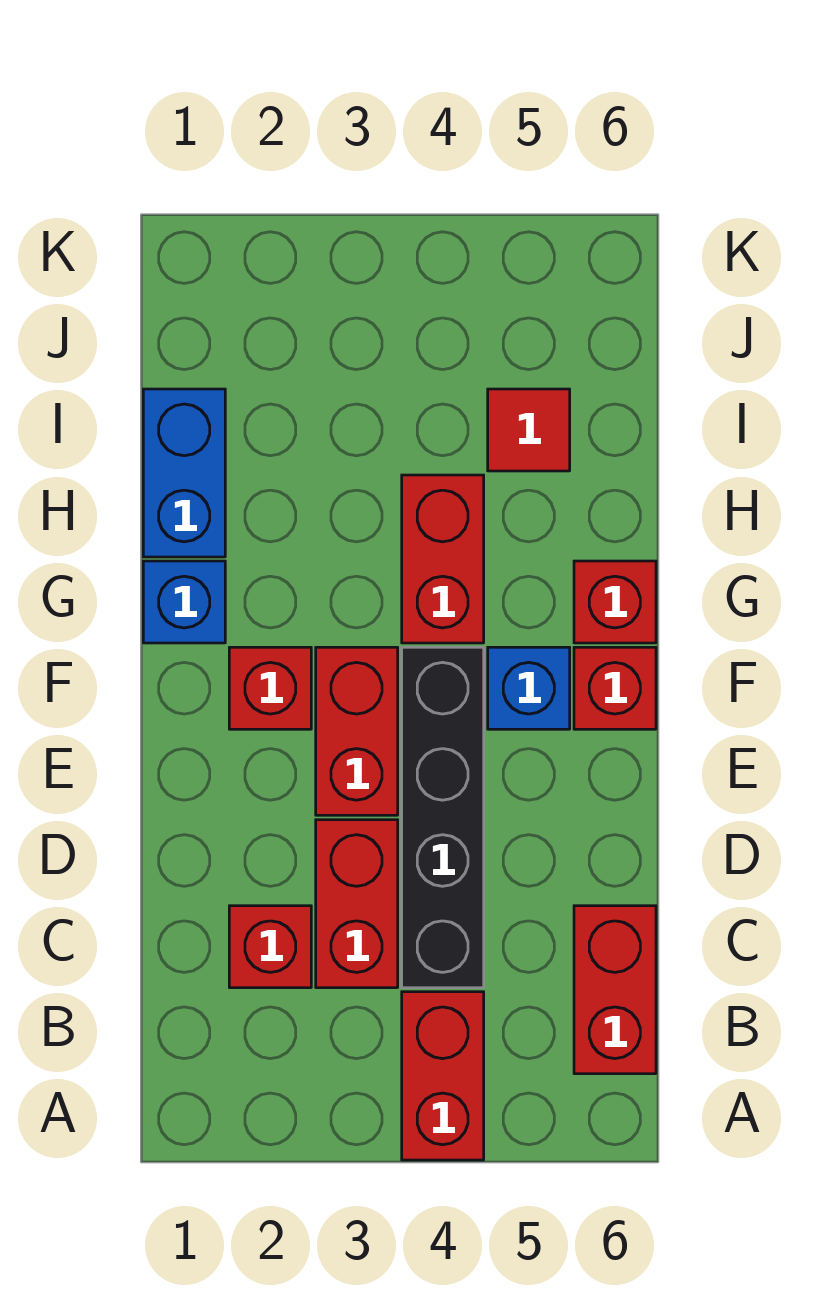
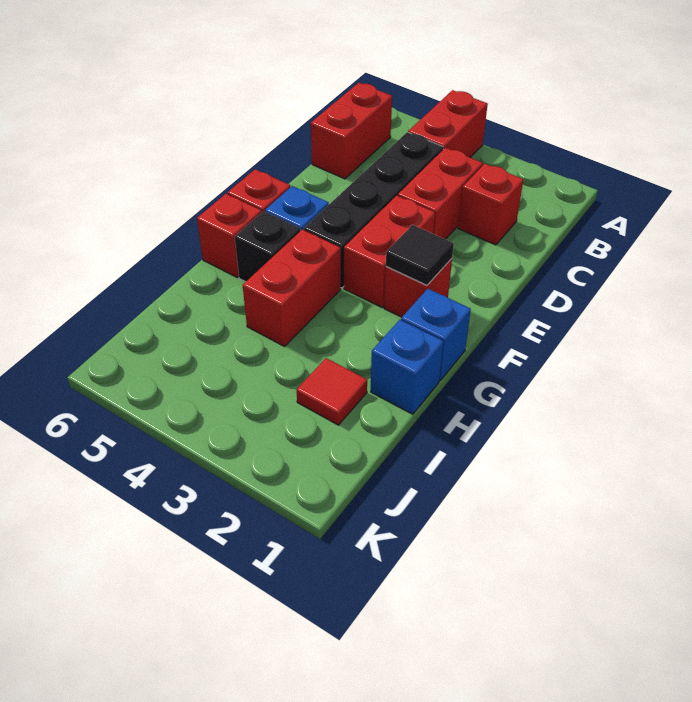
none -> black 1x1 tile [386,225,454,285]
none -> black 1x1 brick [235,211,300,282]
blue 1x2 brick [143,389,225,557] -> blue 1x1 brick [371,320,443,414]
red 1x1 tile [488,389,570,471] -> red 1x1 tile moved to [296,358,367,425]

